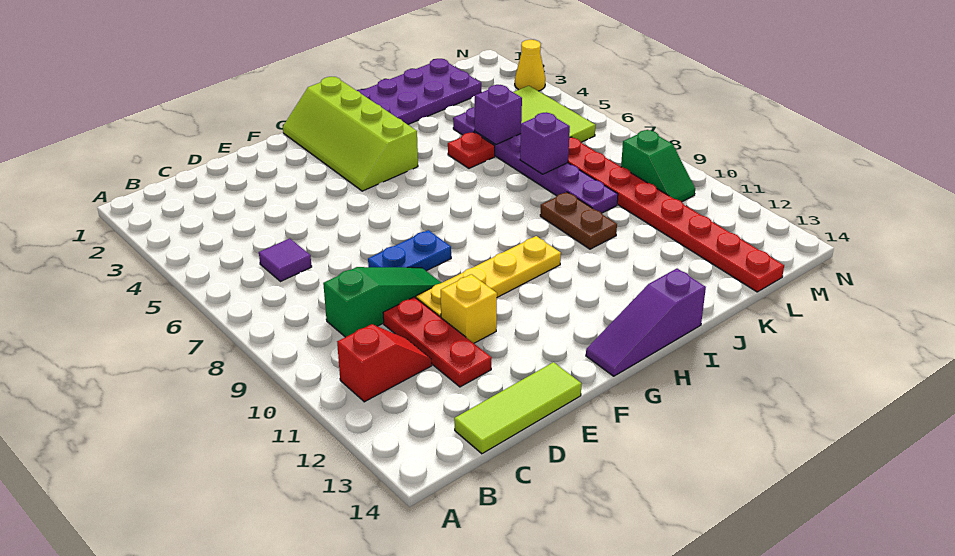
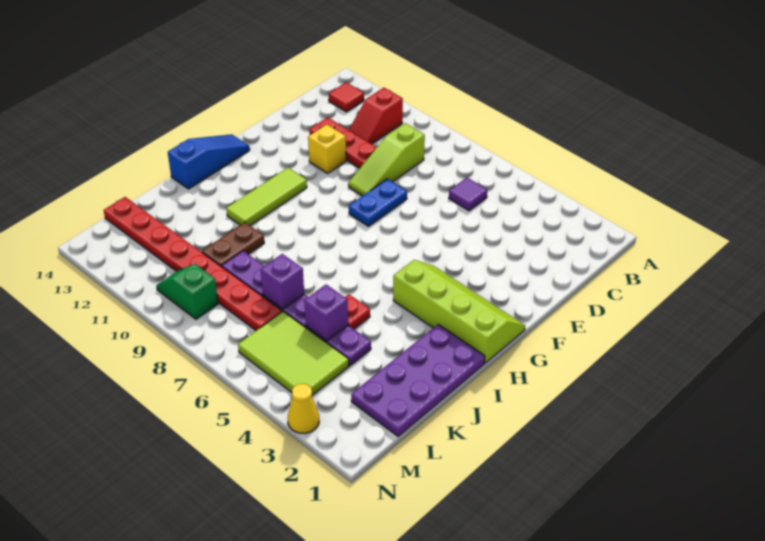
none -> red 1x1 tile [329,82,364,112]
green 1x3 slope [323,267,441,337] -> lime 1x3 slope [348,123,425,196]
lime 1x3 tile [454,362,582,454] -> lime 1x3 tile moved to [226,168,307,226]
yellow 1x4 plate [416,236,561,317] -> none
purple 1x3 slope [586,269,706,376] -> blue 1x3 slope [168,134,250,189]
brown 1x2 plate [540,192,617,249] -> brown 1x2 plate turned to [202,222,264,267]

